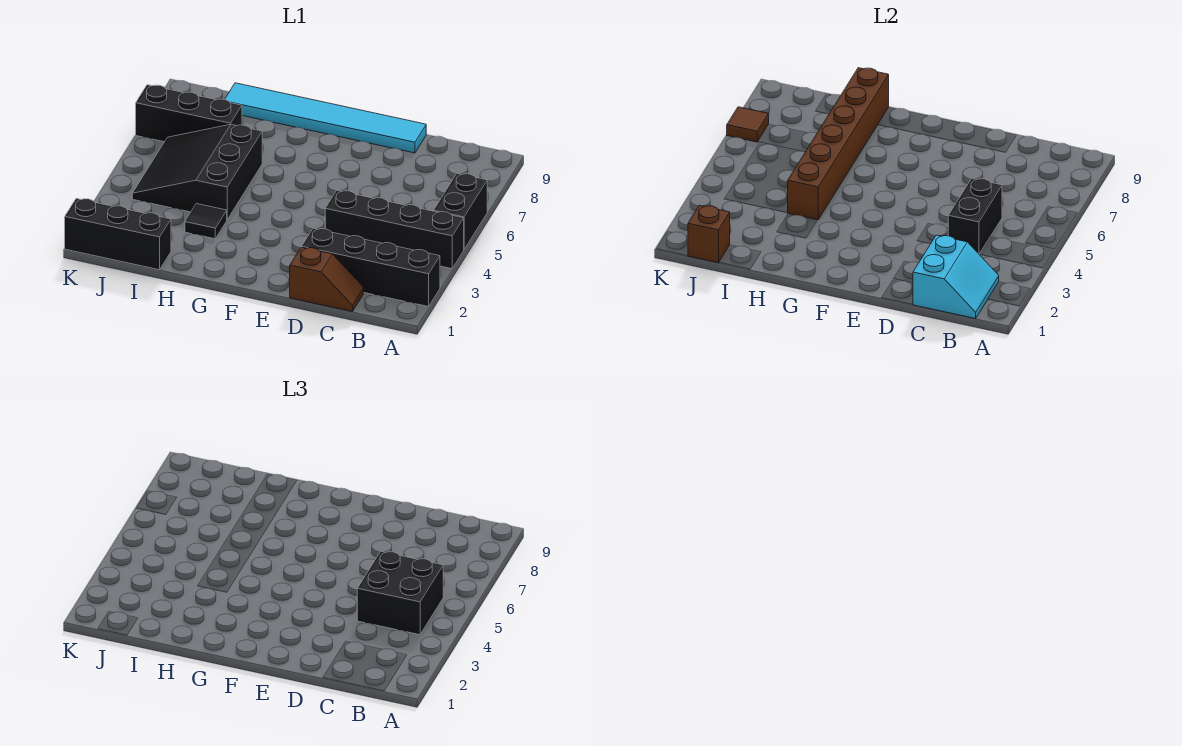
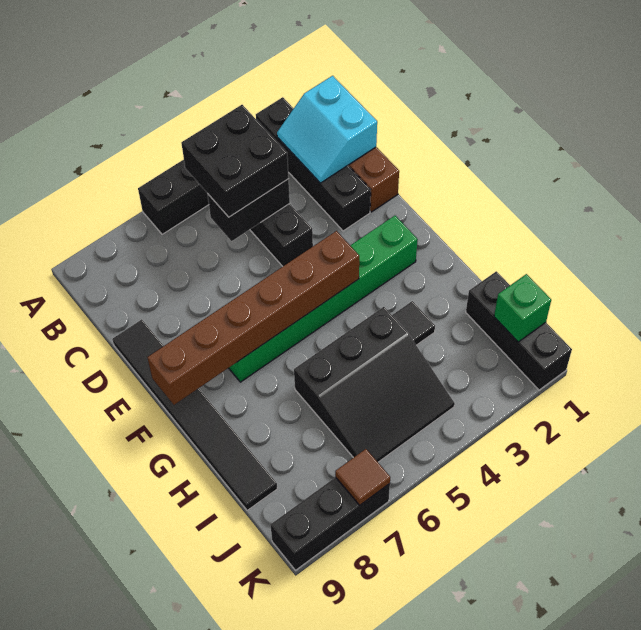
cyan 2x2 slope [913,235,999,319] -> cyan 2x2 slope turned to [277,76,377,183]
cyan 1x6 tile [225,83,426,153] -> black 1x6 tile [112,319,277,510]
none -> green 1x6 brick [229,216,418,382]
brown 1x6 brick [788,68,889,220] -> brown 1x6 brick moved to [147,231,359,405]
black 1x3 brick [136,85,242,142] -> black 1x3 brick turned to [270,477,390,570]
brown 1x1 brick [688,205,730,263] -> green 1x1 brick [494,274,551,342]

